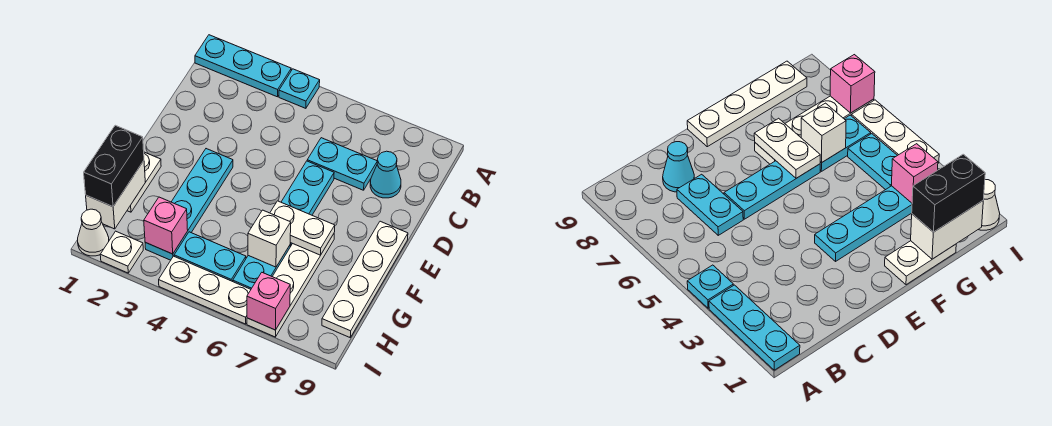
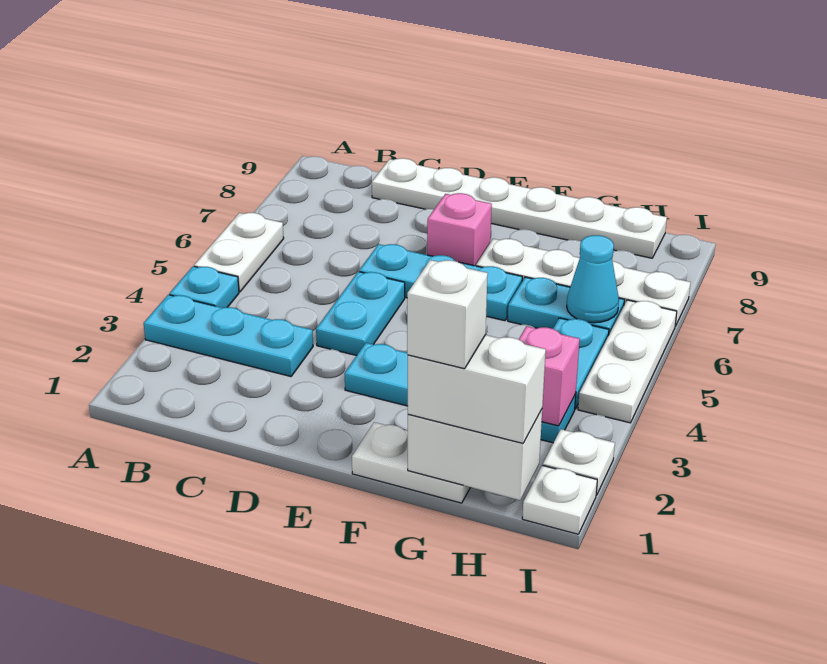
cyan 1x3 plate [195,35,291,97] -> cyan 1x3 plate turned to [144,295,313,377]
cyan 1x2 plate [307,138,377,190] -> cyan 1x2 plate moved to [316,272,405,356]
cyan 1x1 cone [370,151,401,198] -> cyan 1x1 cone moved to [567,235,619,323]
white 1x4 plate [322,221,408,337] -> white 1x6 plate [372,158,667,258]
white 1x2 plate [270,201,335,255] -> white 1x2 plate moved to [194,213,284,292]
black 1x2 brick [84,125,144,207] -> white 1x2 brick [408,335,546,443]
white 1x1 brick [248,210,291,267] -> white 1x1 brick moved to [407,260,488,369]
white 1x1 cone [78,209,109,256] -> white 1x1 plate [522,465,597,534]
pink 1x1 brick [247,273,290,330] -> pink 1x1 brick moved to [427,193,492,266]

